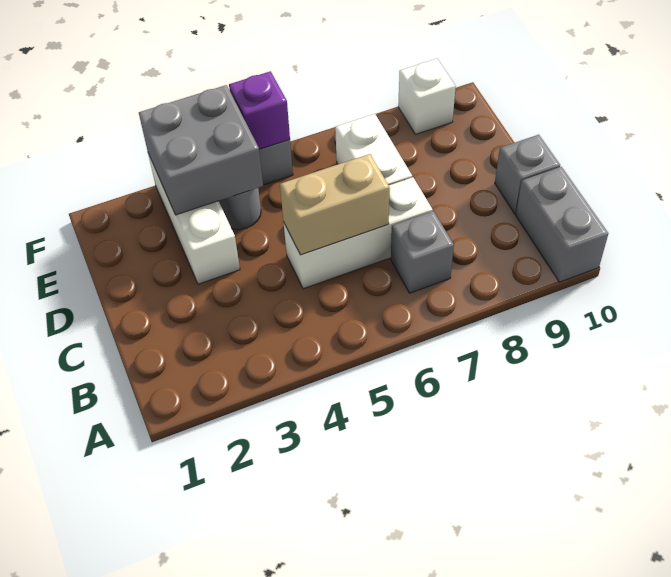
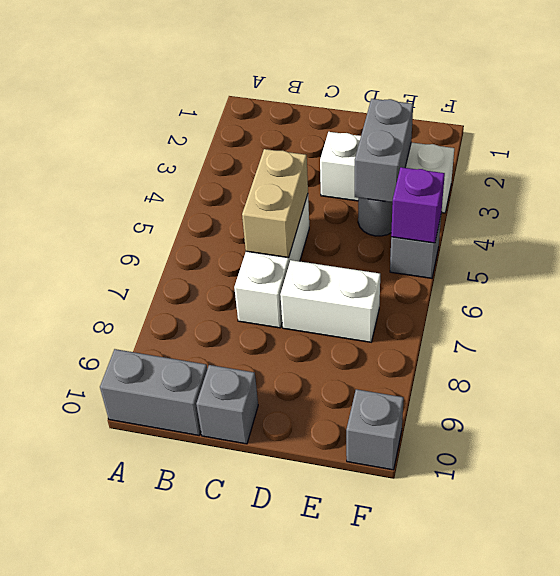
grey 1x1 brick [391,211,454,293] -> grey 1x1 brick moved to [346,389,404,470]
grey 2x2 brick [139,85,263,215] -> grey 1x2 brick [355,99,413,203]
white 1x1 brick [398,59,456,134] -> none

